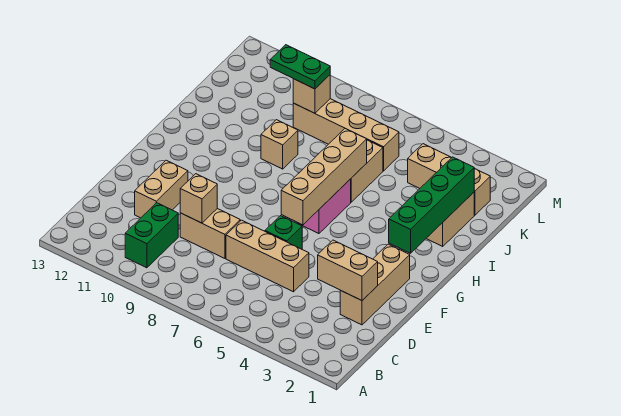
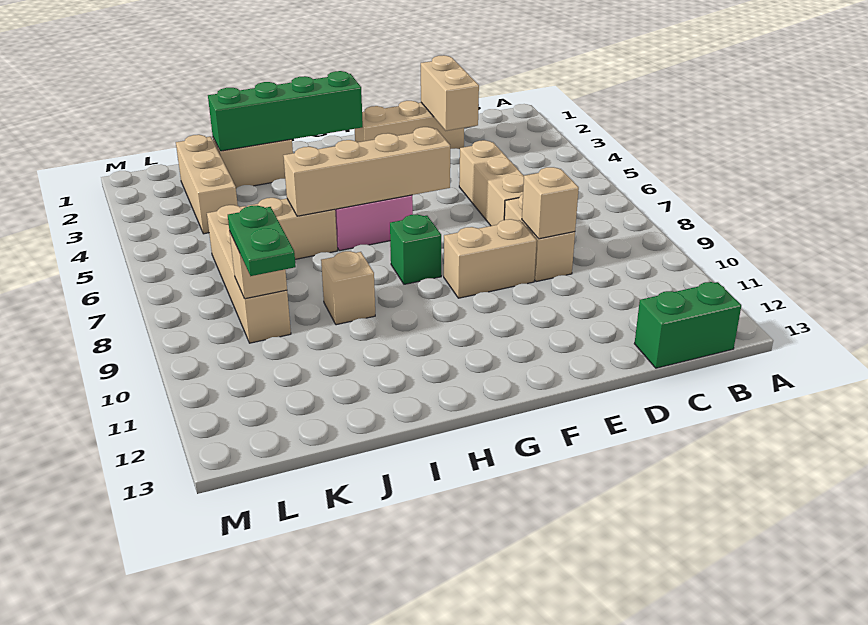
green 1x2 brick [125,203,178,268] -> green 1x2 brick moved to [634,282,741,368]
tan 1x2 brick [135,160,188,218] -> tan 1x2 brick moved to [444,219,537,298]
green 1x1 brick [265,216,302,249] -> green 1x1 brick moved to [390,214,441,284]

